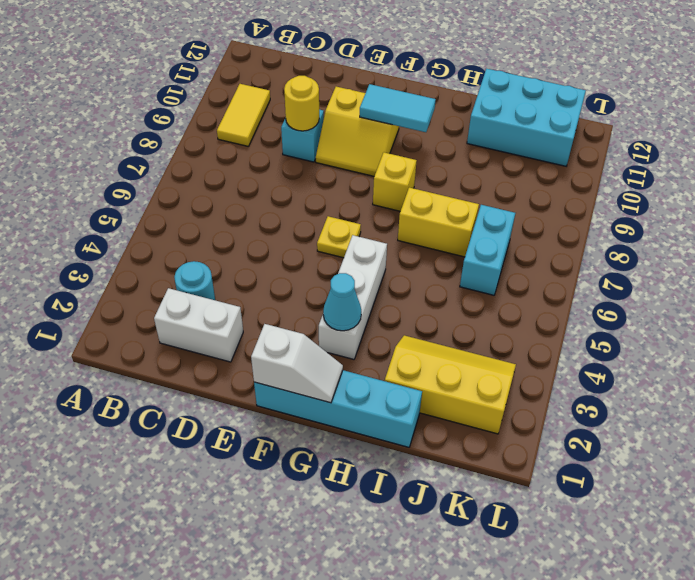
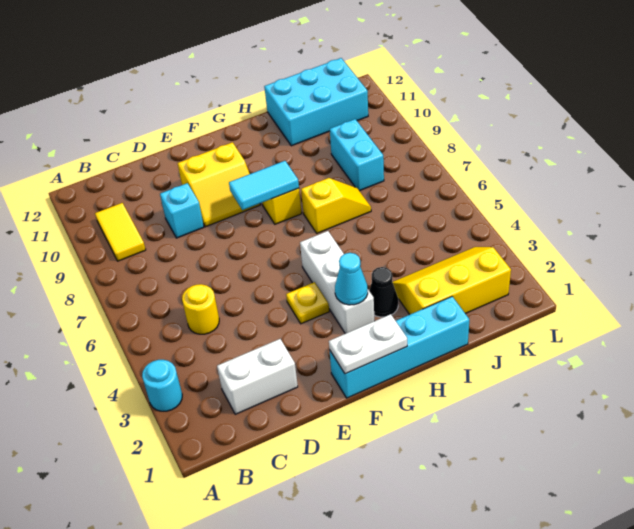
cyan 1x1 round brick [174,261,215,300] -> cyan 1x1 round brick moved to [142,360,182,411]
yellow 1x1 round brick [284,76,319,131] -> yellow 1x1 round brick moved to [182,284,219,334]
white 1x2 slope [251,324,343,403] -> white 1x2 plate [329,314,407,374]
yellow 1x1 plate [317,216,361,258] -> yellow 1x1 plate moved to [286,282,329,324]
cyan 1x2 tile [360,84,436,132] -> cyan 1x2 tile moved to [229,161,299,210]
none -> black 1x1 cone [369,267,398,317]
yellow 1x2 brick [398,188,479,257] -> yellow 1x2 slope [301,178,371,233]
cyan 1x2 brick [460,205,515,295] -> cyan 1x2 brick moved to [330,119,384,191]

